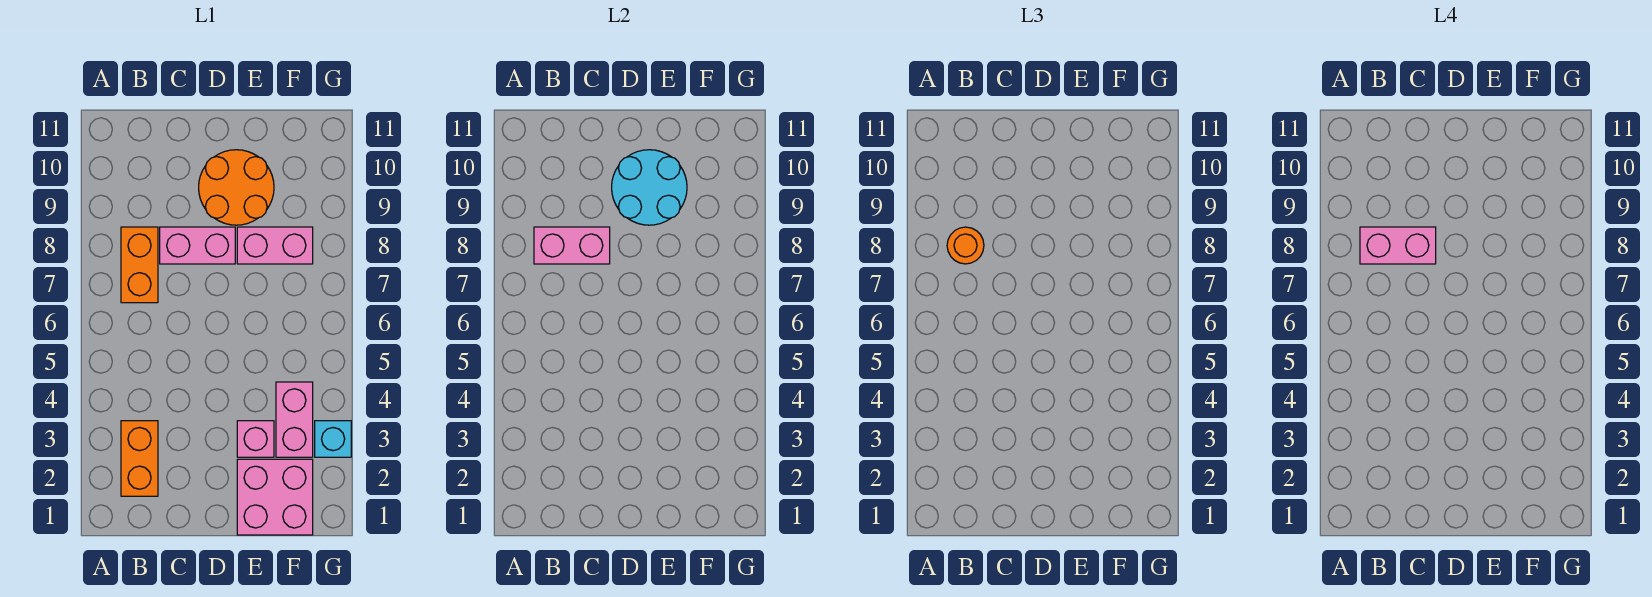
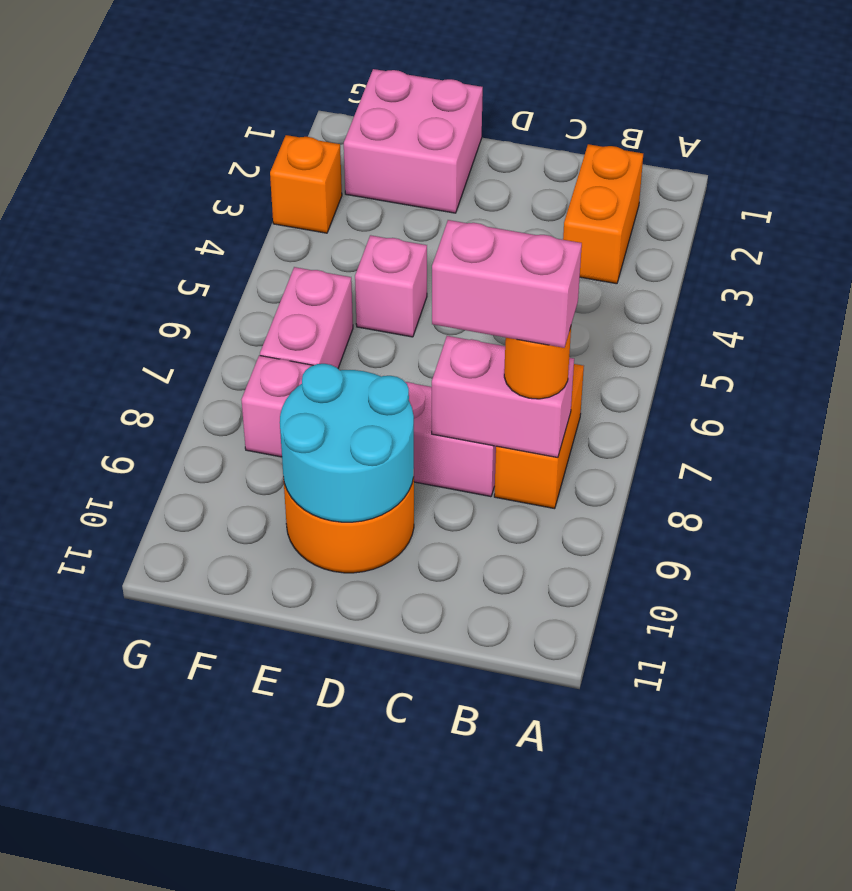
pink 1x1 brick [237,421,274,457] -> pink 1x1 brick moved to [355,235,427,337]
pink 1x2 brick [276,382,313,457] -> pink 1x2 brick moved to [260,267,353,368]
cyan 1x1 brick [315,421,351,457] -> orange 1x1 brick [270,135,342,233]

